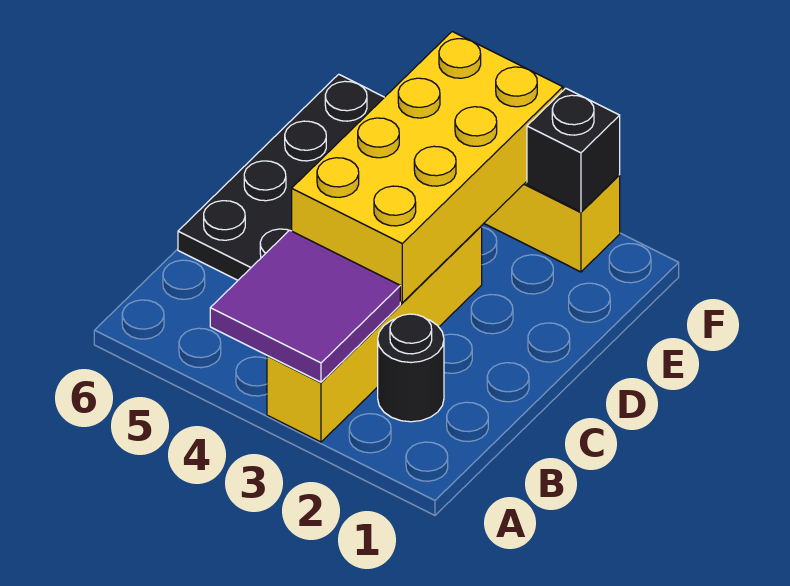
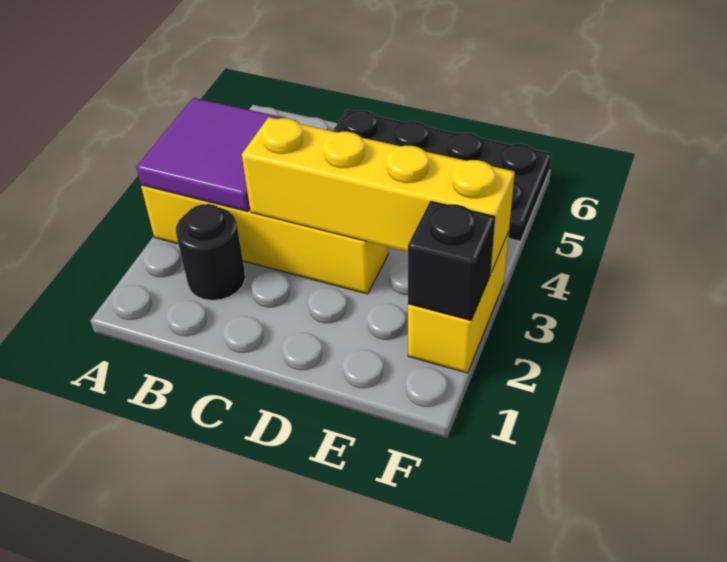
yellow 2x4 brick [292,32,563,303] -> yellow 1x4 brick [242,117,515,272]

